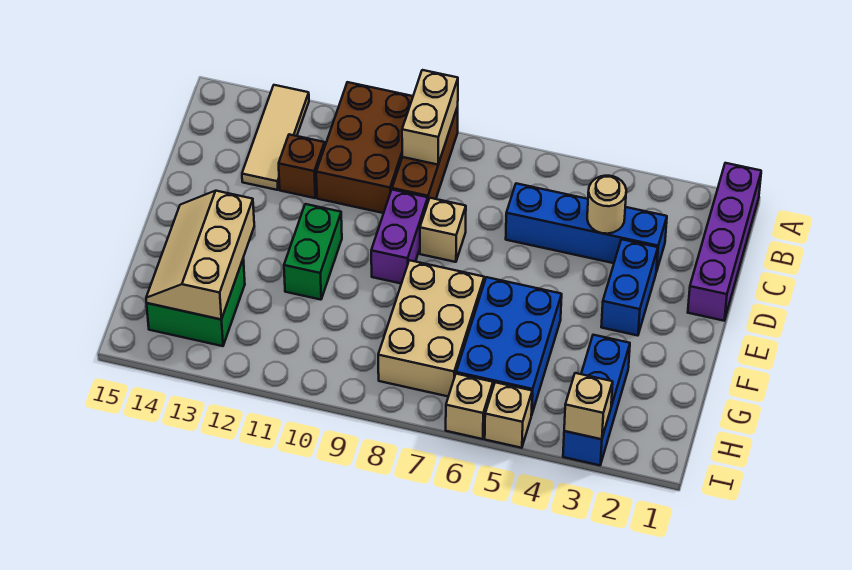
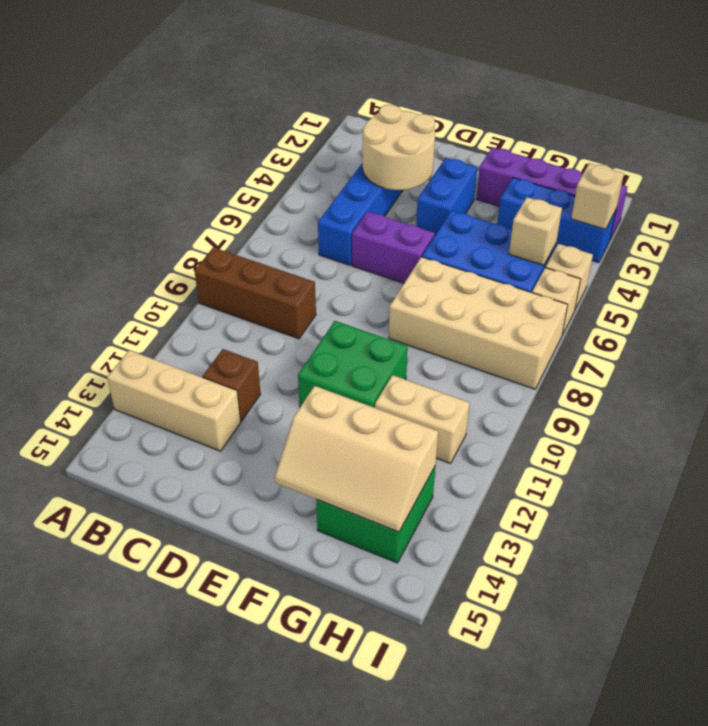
purple 1x4 brick [688,163,761,321] -> purple 1x4 brick moved to [476,147,627,239]
tan 1x2 brick [402,70,458,165] -> tan 1x2 brick moved to [375,375,470,464]
brown 2x3 brick [316,82,413,213] -> none
tan 1x3 tile [242,85,309,190] -> tan 1x3 brick [107,350,241,451]
tan 1x1 round brick [587,176,626,234] -> tan 2x2 round brick [363,105,435,190]
blue 1x2 brick [601,239,658,336] -> blue 1x2 brick turned to [416,158,477,235]
tan 1x1 brick [420,198,466,262] -> tan 1x1 brick moved to [509,197,562,265]
purple 1x2 brick [371,190,428,284] -> purple 1x2 brick moved to [352,212,435,283]
green 1x2 brick [284,204,342,300] -> green 2x2 brick [298,321,408,408]
tan 2x3 brick [378,260,484,397] -> tan 2x4 brick [389,257,568,389]

